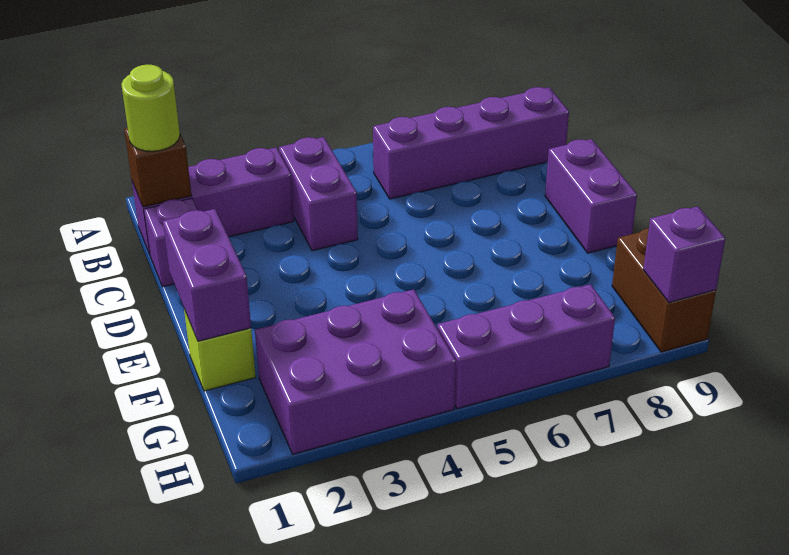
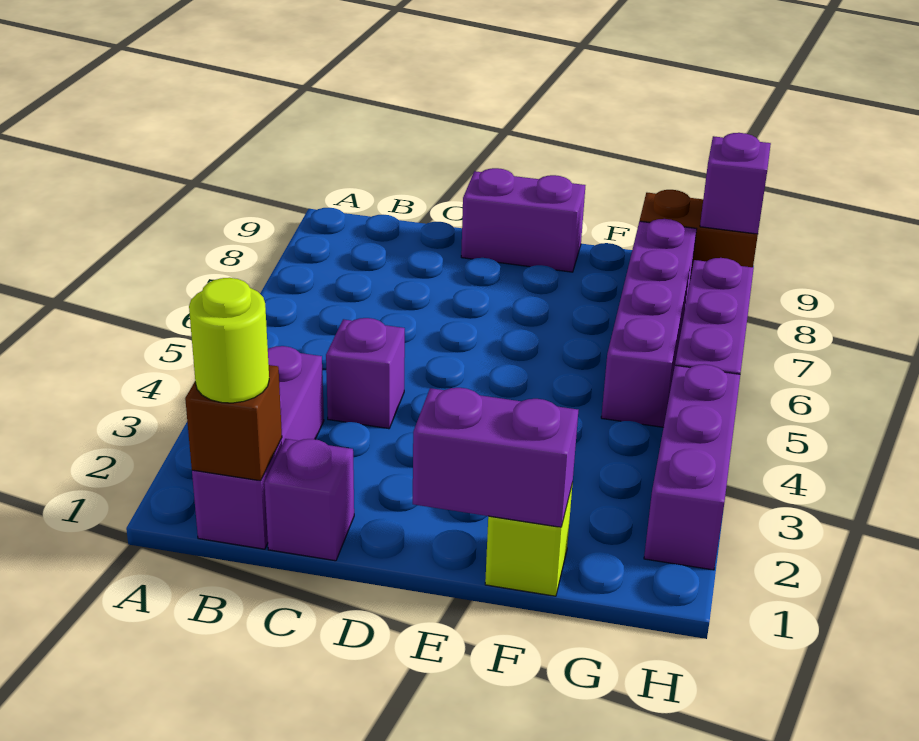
purple 1x2 brick [279,137,358,251] -> purple 1x1 brick [326,318,405,429]
purple 1x4 brick [373,87,569,199] -> purple 1x4 brick moved to [601,219,697,427]
purple 2x3 brick [255,289,456,454] -> purple 1x3 brick [644,364,740,570]

